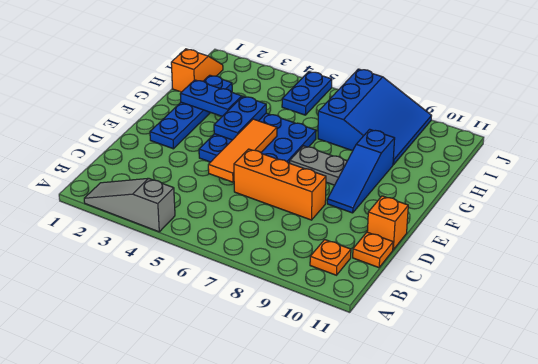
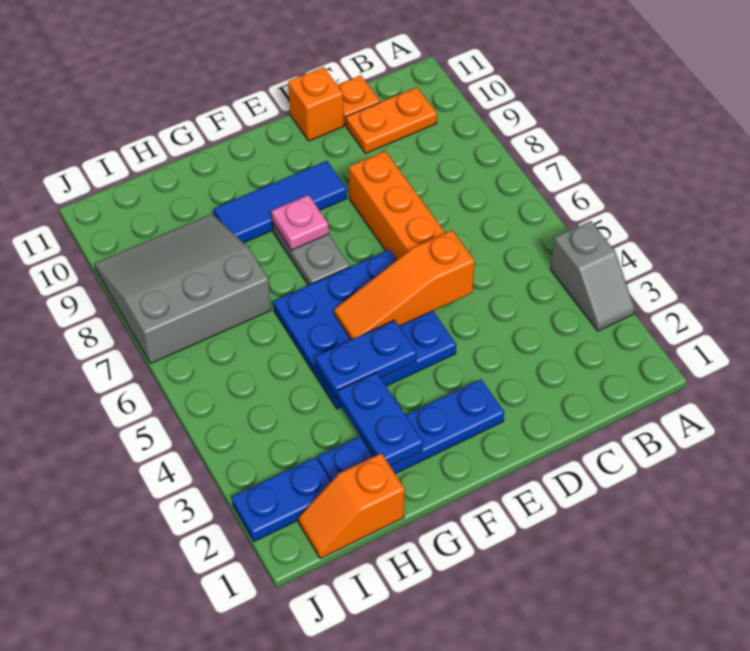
grey 1x3 slope [84,178,175,232] -> grey 1x2 slope [550,221,635,331]
orange 1x1 plate [310,240,351,275] -> orange 1x2 plate [346,87,437,154]
orange 1x3 tile [208,119,277,182] -> orange 1x3 slope [334,230,475,340]
blue 1x3 slope [327,129,395,213] -> blue 1x3 tile [214,161,347,243]
none -> pink 1x1 plate [271,195,329,250]
blue 3x3 slope [318,69,431,165] -> grey 3x3 slope [94,214,271,364]
blue 1x2 plate [282,72,332,115] -> blue 1x2 plate moved to [232,457,331,541]

